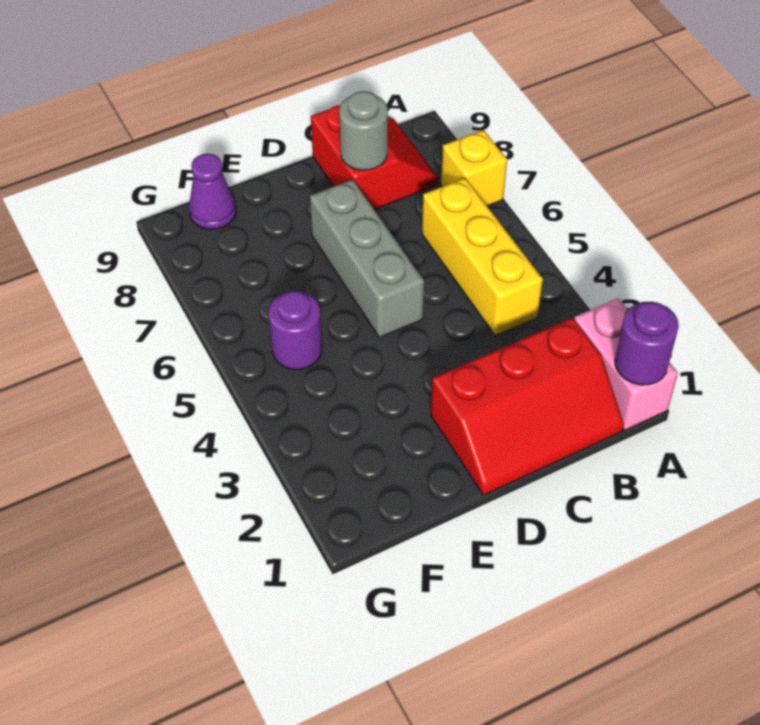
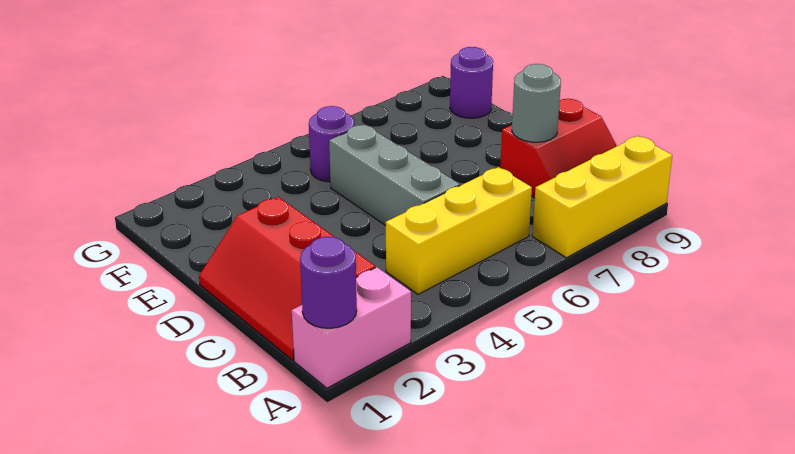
yellow 1x1 brick [441,130,507,206] -> yellow 1x3 brick [532,136,672,258]
grey 1x3 brick [310,179,424,337] -> grey 1x3 brick turned to [329,125,460,226]
purple 1x1 cone [189,154,236,229] -> purple 1x1 round brick [450,47,493,118]

